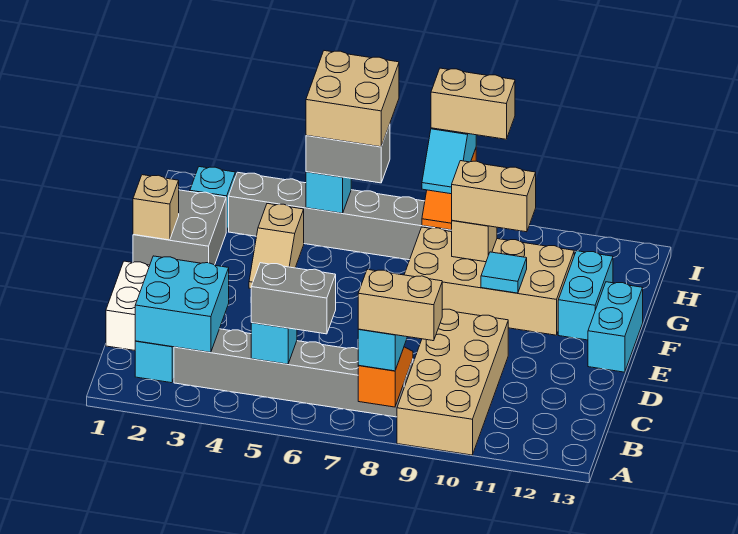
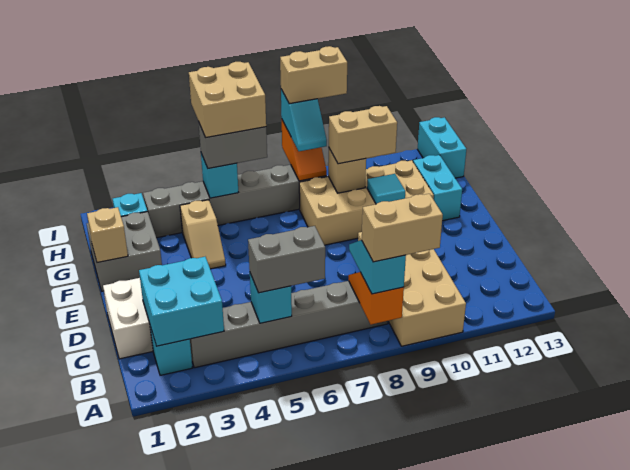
cyan 1x2 brick [588,282,643,372] -> cyan 1x2 brick moved to [418,117,466,178]

